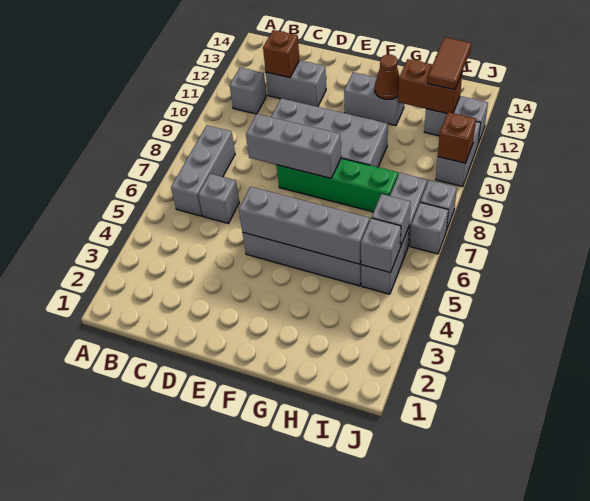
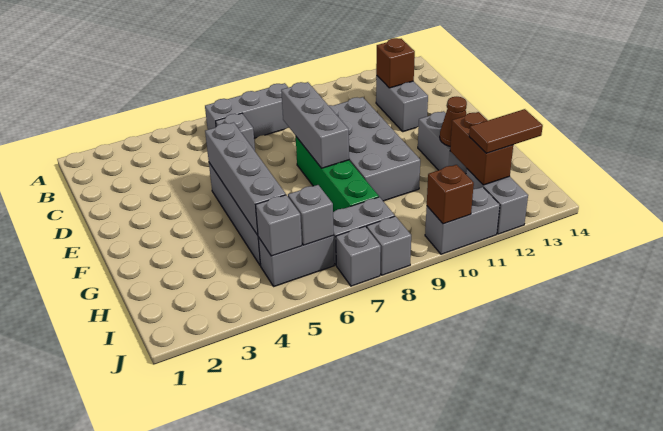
grey 1x1 brick [230,68,266,114] -> none

